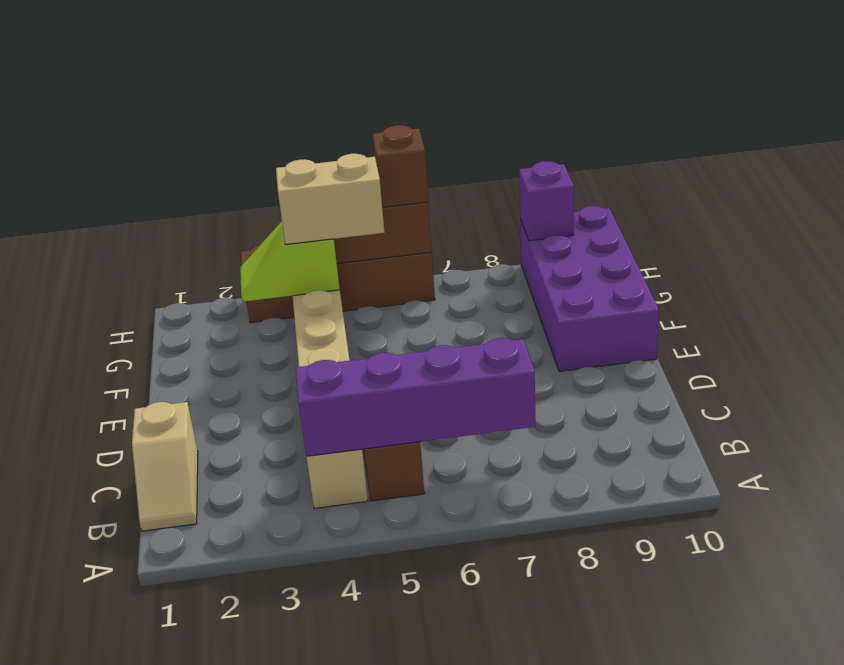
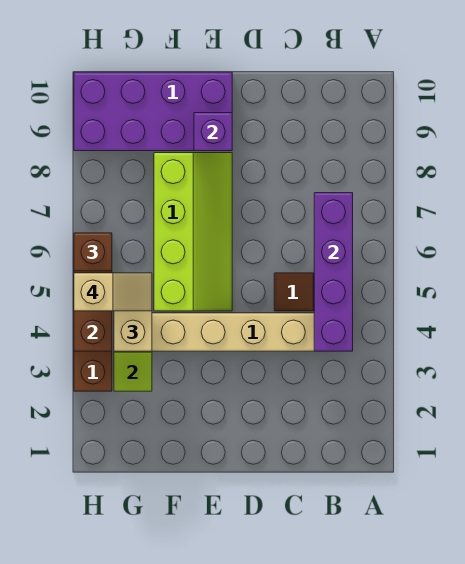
tan 1x2 slope [132,402,198,531] -> tan 1x2 slope moved to [74,273,152,311]
none -> lime 2x4 slope [154,153,232,311]
purple 1x1 brick [519,161,574,241] -> purple 1x1 brick moved to [194,113,232,151]

